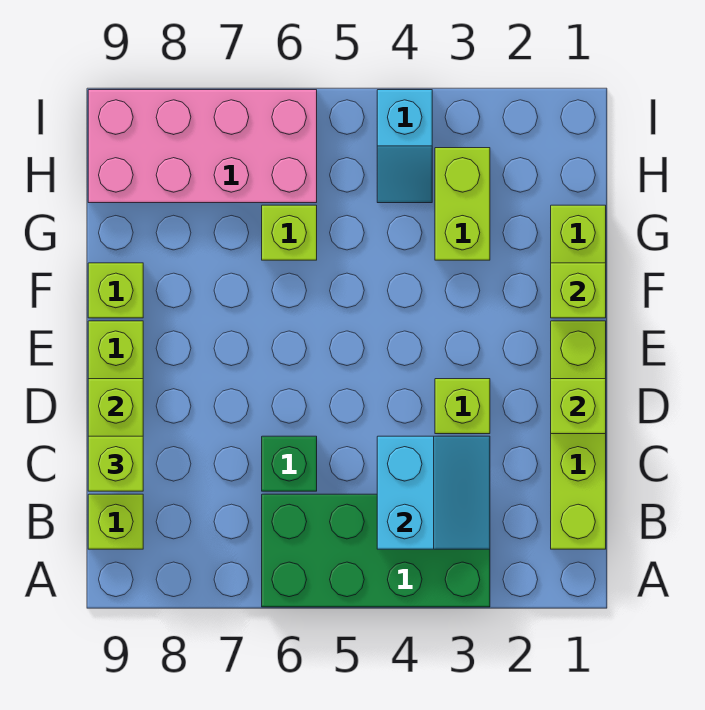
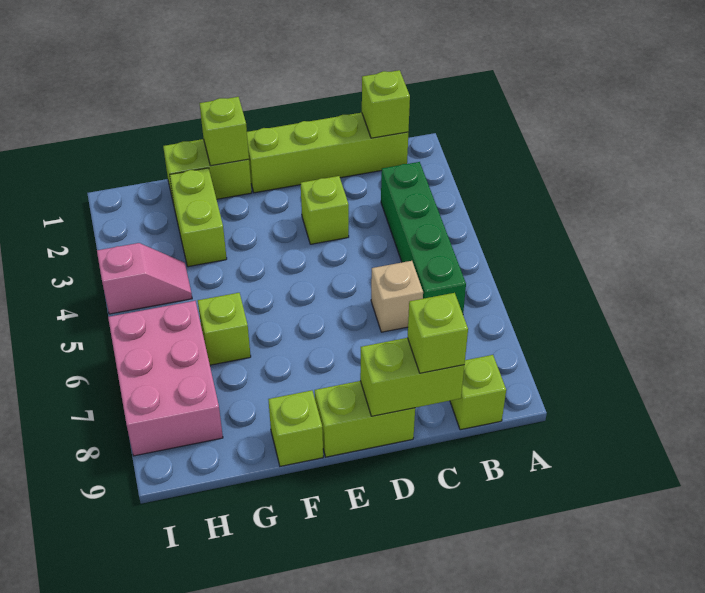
green 2x4 brick [262,494,490,607] -> green 1x4 brick [381,162,466,313]
cyan 2x2 slope [377,436,490,549] -> none
green 1x1 brick [262,436,317,491] -> tan 1x1 brick [371,261,423,332]
lime 1x1 brick [551,379,606,434] -> lime 1x1 brick moved to [362,70,410,138]
lime 1x2 brick [435,148,490,260] -> lime 1x2 brick turned to [170,168,227,267]
cyan 1x2 slope [377,90,432,203] -> pink 1x2 slope [97,243,192,314]
pink 2x4 brick [88,90,317,203] -> pink 2x3 brick [108,301,223,456]

